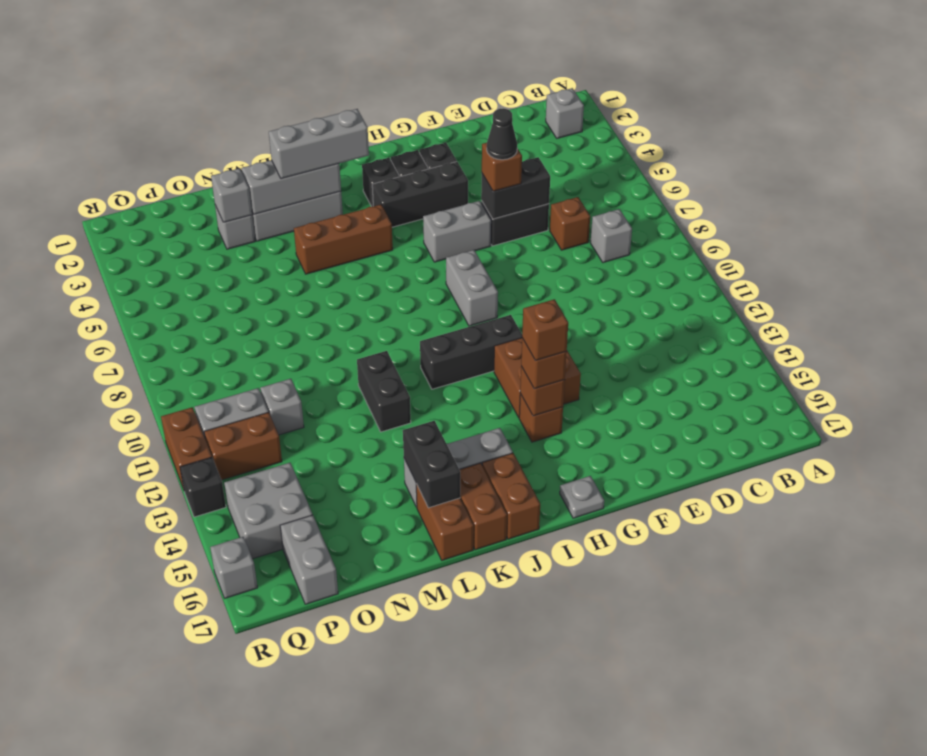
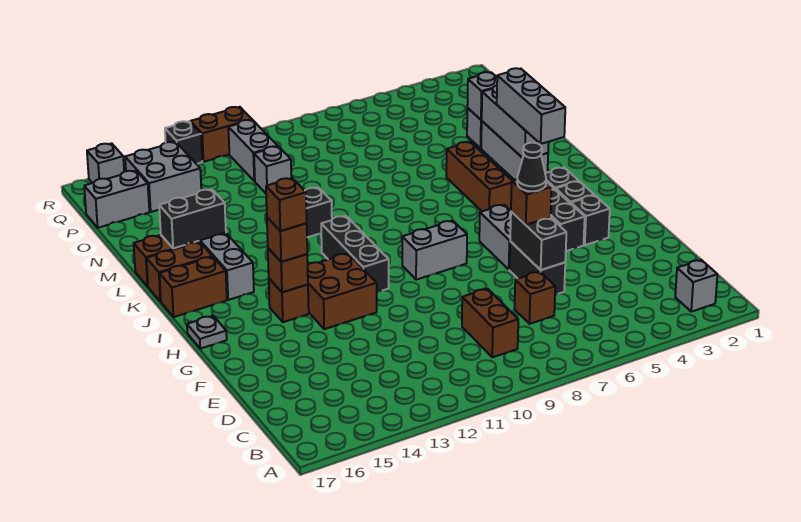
grey 1x1 brick [591,209,632,263] -> none
brown 1x2 brick [204,412,282,480] -> brown 1x2 brick moved to [462,289,518,357]

